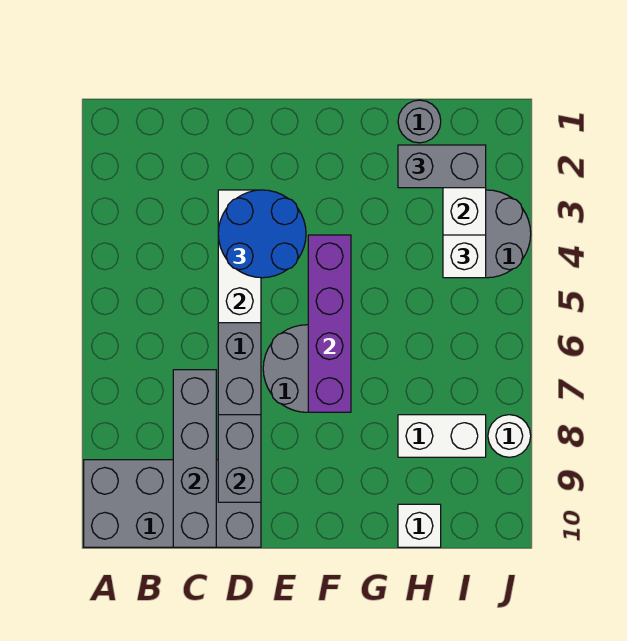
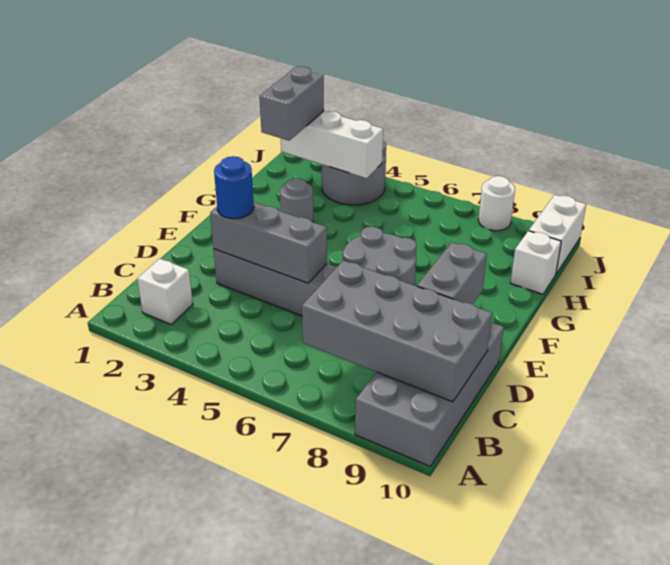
grey 1x4 brick [173,370,216,547] -> grey 2x4 brick [302,261,492,402]
white 1x3 brick [218,190,261,323] -> grey 1x3 brick [210,202,327,283]
blue 2x2 round brick [218,190,306,278] -> blue 1x1 round brick [214,156,254,219]
grey 1x2 brick [218,415,261,502] -> grey 1x2 brick turned to [417,242,487,304]
purple 1x4 brick [308,235,351,412] -> none
grey 1x1 round brick [398,100,441,143] -> grey 1x1 round brick moved to [280,178,314,222]
white 1x2 brick [398,415,486,457] -> white 1x2 brick moved to [529,195,586,274]
white 1x1 brick [443,235,486,278] -> white 1x1 brick moved to [137,259,193,324]

